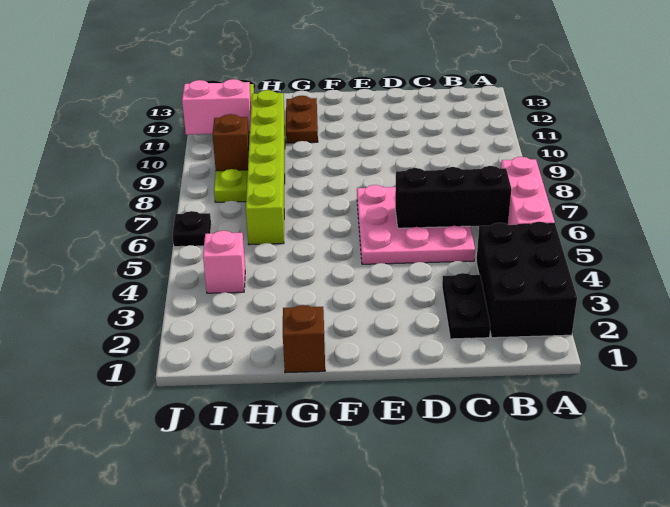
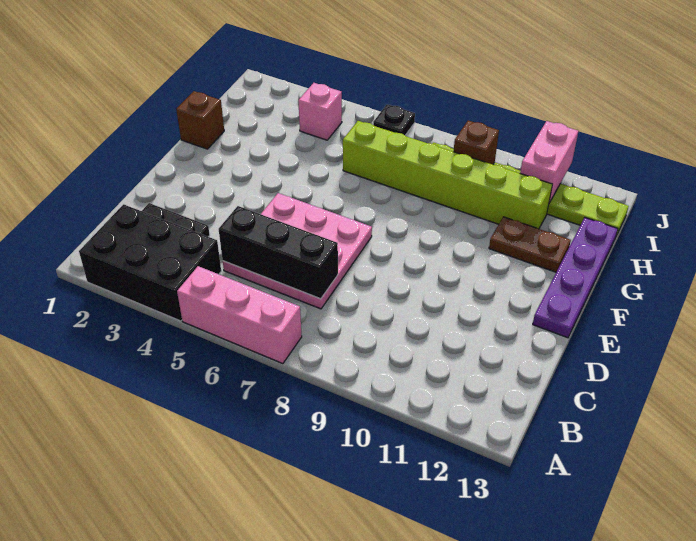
black 1x3 brick [395,166,511,228] -> black 1x3 brick turned to [219,206,338,299]
none -> purple 1x4 plate [533,218,618,338]

